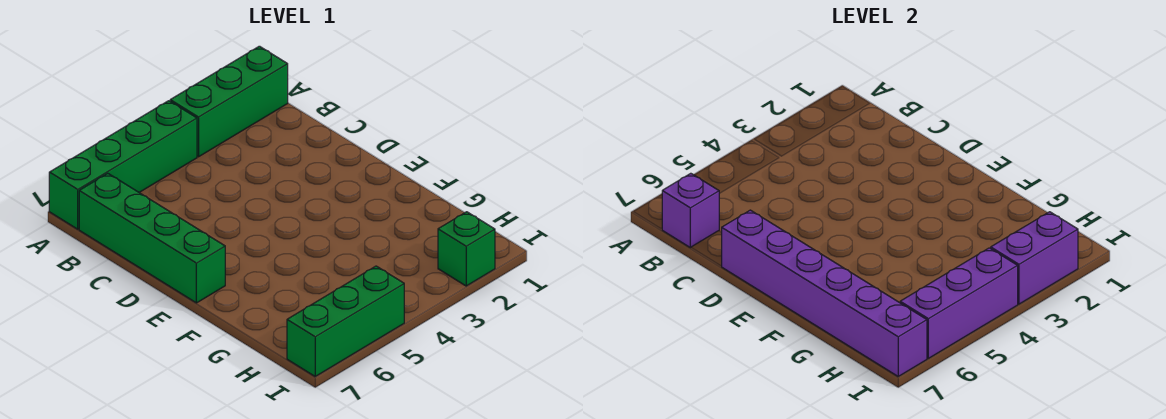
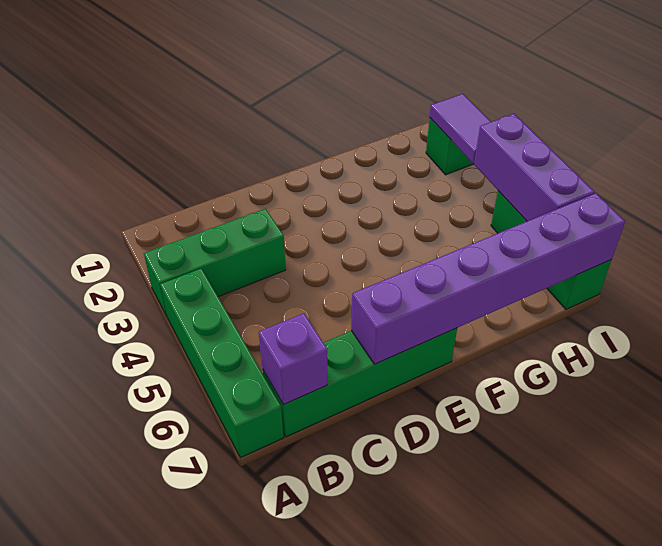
green 1x3 brick [170,46,288,157] -> green 1x3 brick turned to [144,209,286,316]
purple 1x2 brick [991,212,1078,304] -> purple 1x2 tile [430,94,491,163]

